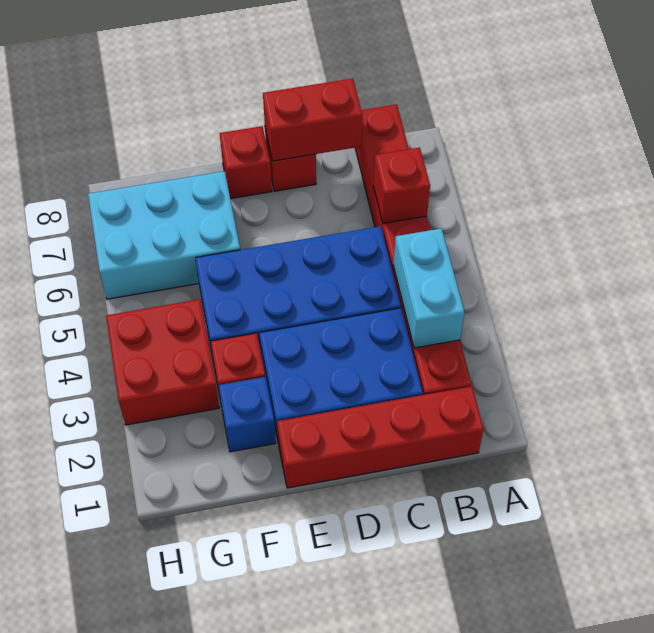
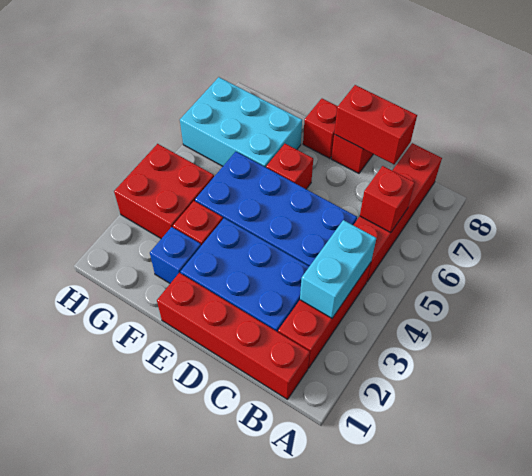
none -> red 1x1 brick [266,144,313,189]

